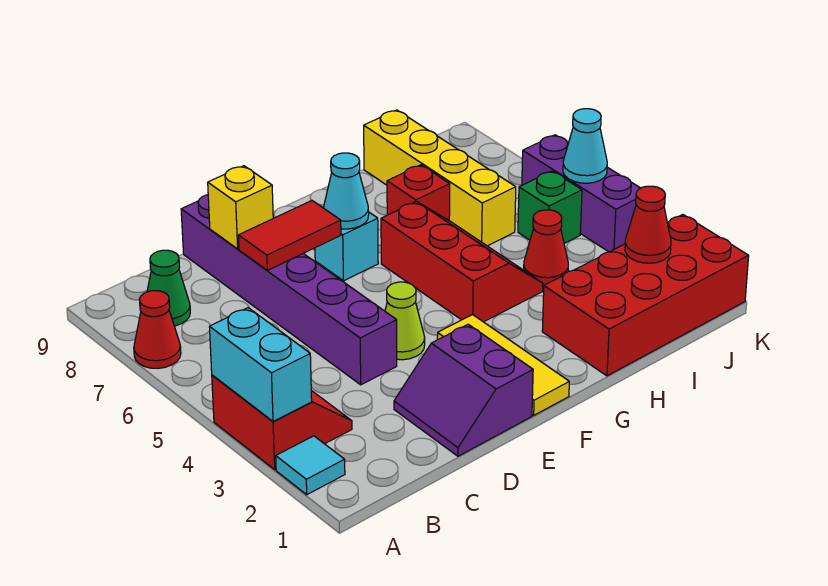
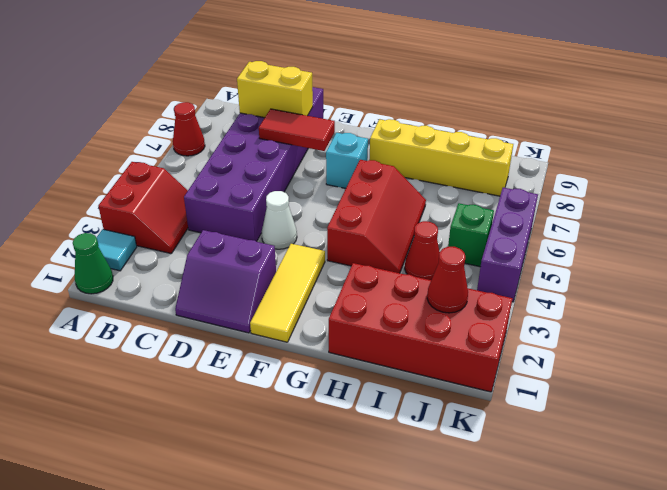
cyan 1x2 brick [209,308,312,421] -> none
green 1x1 cone [147,250,190,326] -> green 1x1 cone moved to [73,233,113,294]
purple 2x2 slope [394,324,533,456] -> purple 2x2 slope turned to [175,230,276,333]
purple 1x6 brick [181,195,397,385] -> purple 2x6 brick [184,87,323,241]
yellow 1x1 brick [208,166,273,249] -> yellow 1x2 brick [237,61,313,118]
lime 1x1 cone [385,282,425,360] -> white 1x1 cone [262,191,297,249]
cyan 1x1 cone [324,153,369,229] -> none
red 1x1 brick [387,165,450,220] -> none
yellow 1x4 brick [364,110,516,246] -> yellow 1x4 brick turned to [369,119,513,196]
cyan 1x1 cone [563,109,607,183] -> none

